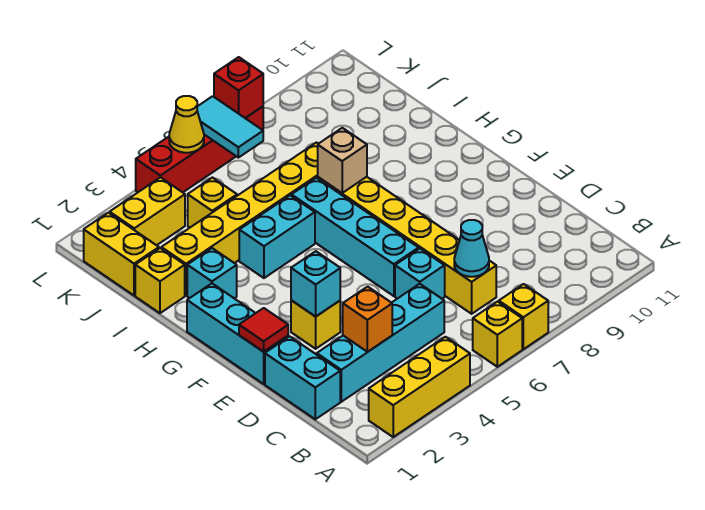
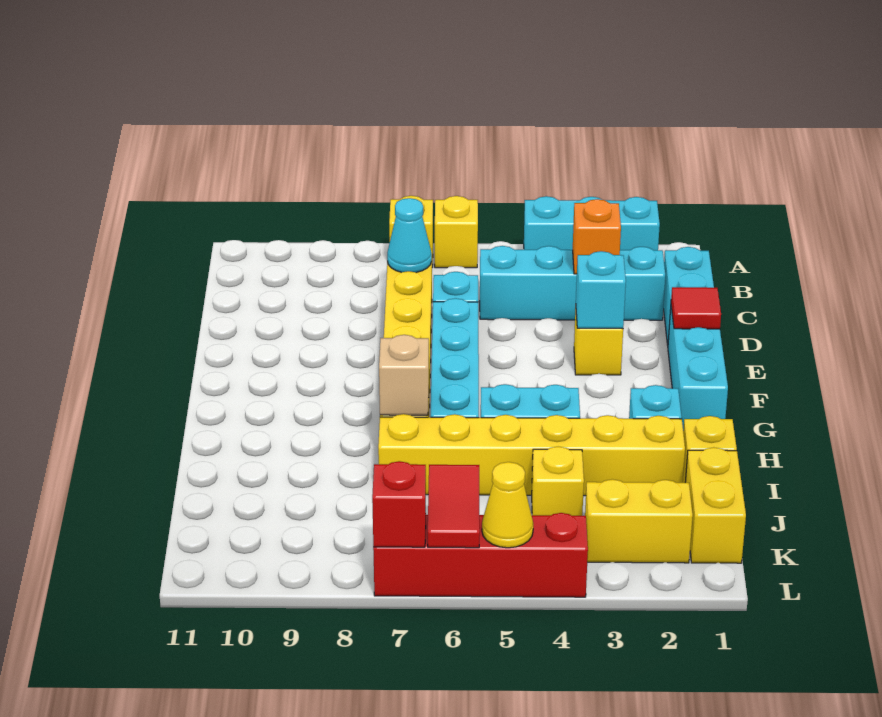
yellow 1x3 brick [369,337,470,437] -> cyan 1x3 brick [524,196,660,250]
cyan 1x2 tile [197,96,263,158] -> red 1x2 tile [428,465,480,548]

